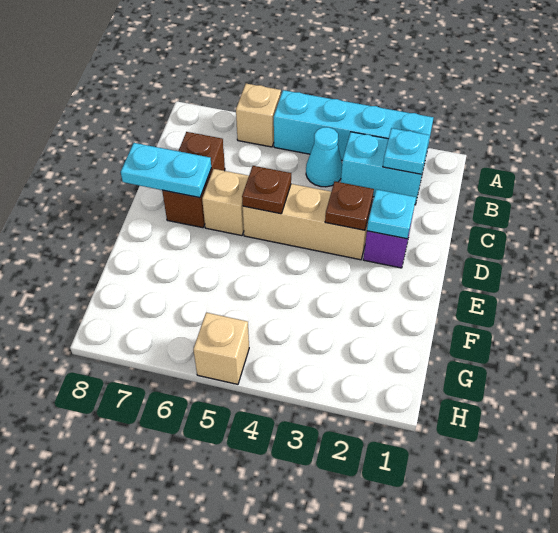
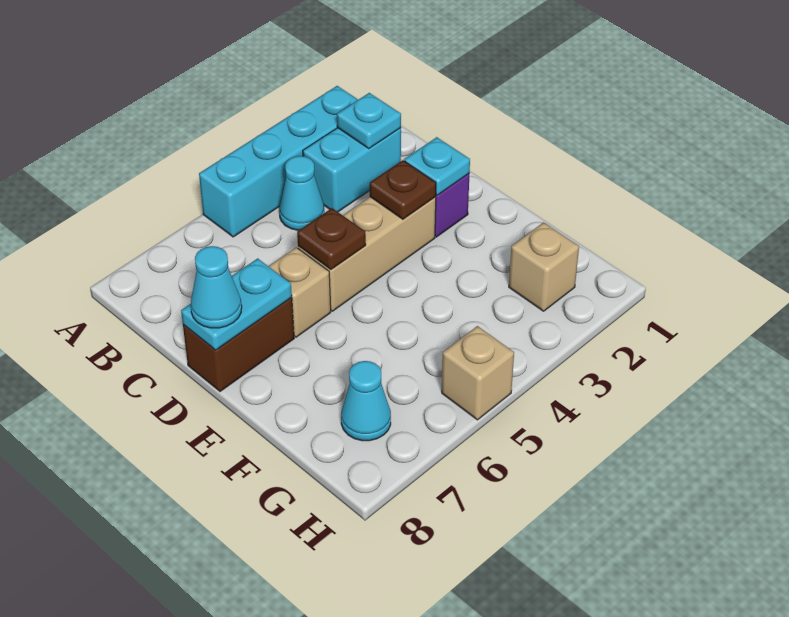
tan 1x1 brick [236,84,281,147] -> tan 1x1 brick moved to [509,222,579,311]
brown 1x2 brick [162,132,225,228] -> brown 1x2 brick turned to [183,298,294,391]
none -> cyan 1x1 cone [191,246,242,328]
none -> cyan 1x1 cone [341,361,391,441]

